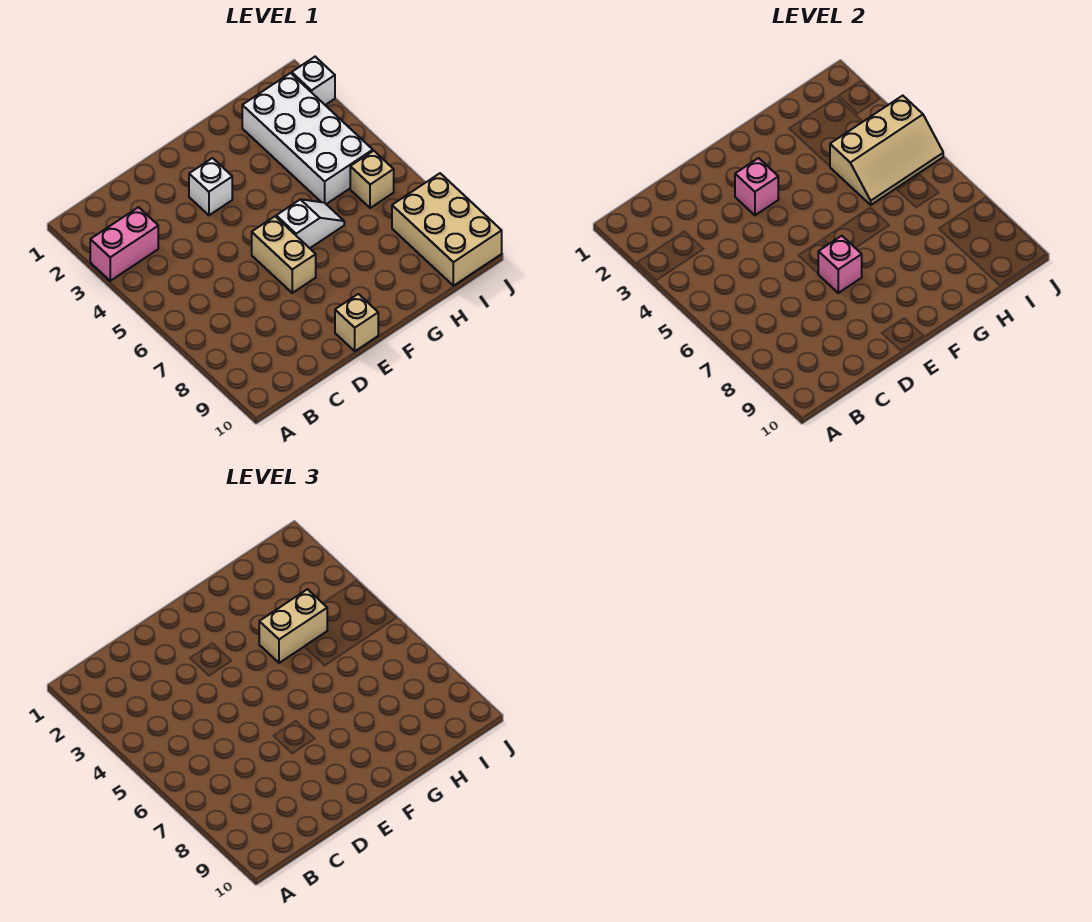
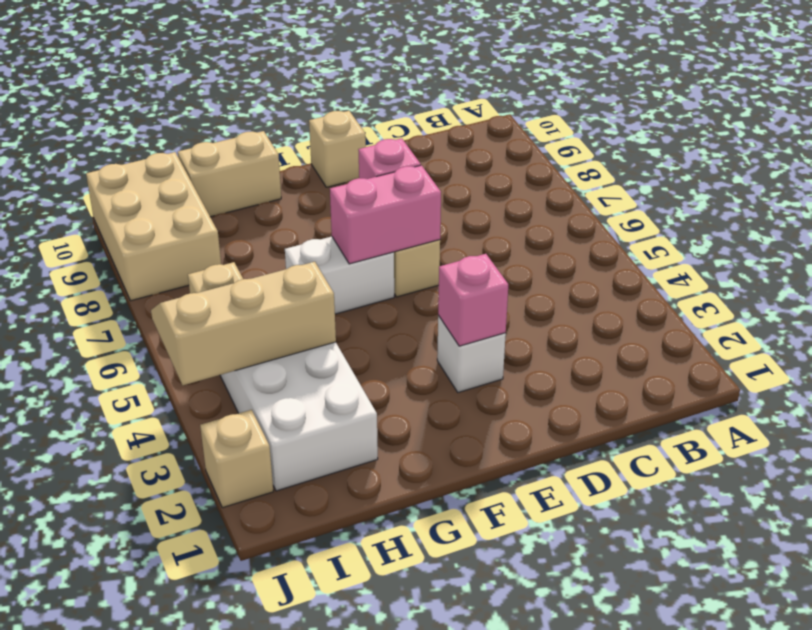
pink 1x2 brick [90,207,158,281] -> pink 1x2 brick moved to [330,165,441,264]
white 1x2 slope [276,199,344,248] -> white 1x2 brick [285,236,394,314]
tan 1x2 brick [259,589,327,663] -> tan 1x2 brick moved to [178,131,281,217]
white 1x1 brick [292,57,335,105] -> tan 1x1 brick [200,410,273,508]

